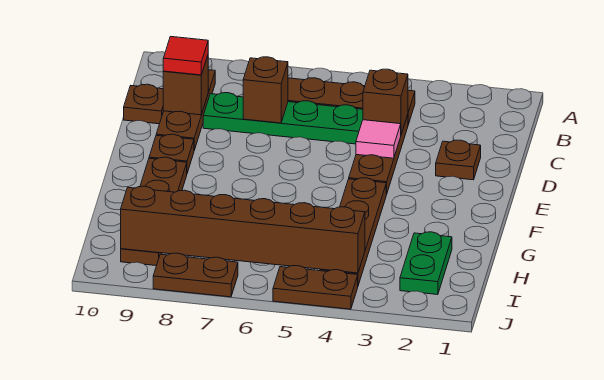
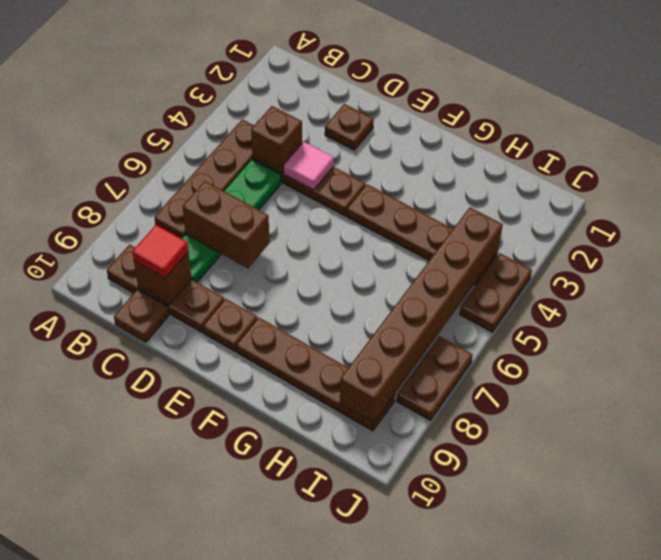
brown 1x1 brick [243,57,288,123] -> brown 1x2 brick [183,181,270,268]
green 1x2 plate [400,232,452,295] -> none

